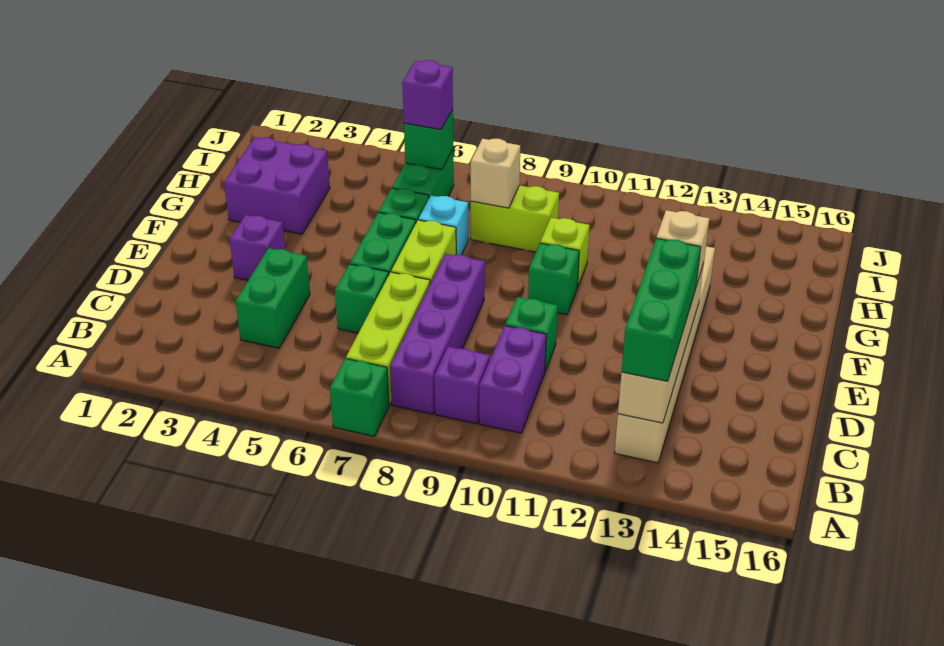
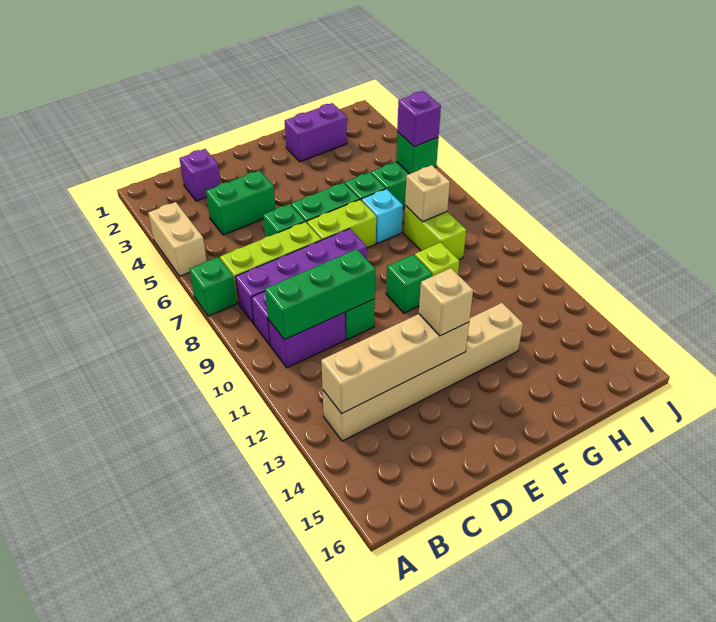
none -> tan 1x2 brick [148,202,207,276]
green 1x3 brick [622,238,701,381] -> green 1x3 brick moved to [265,249,375,340]
purple 1x1 brick [230,215,285,280] -> purple 1x1 brick moved to [179,149,221,201]
purple 2x2 brick [224,137,330,234] -> purple 1x2 brick [285,103,347,162]

